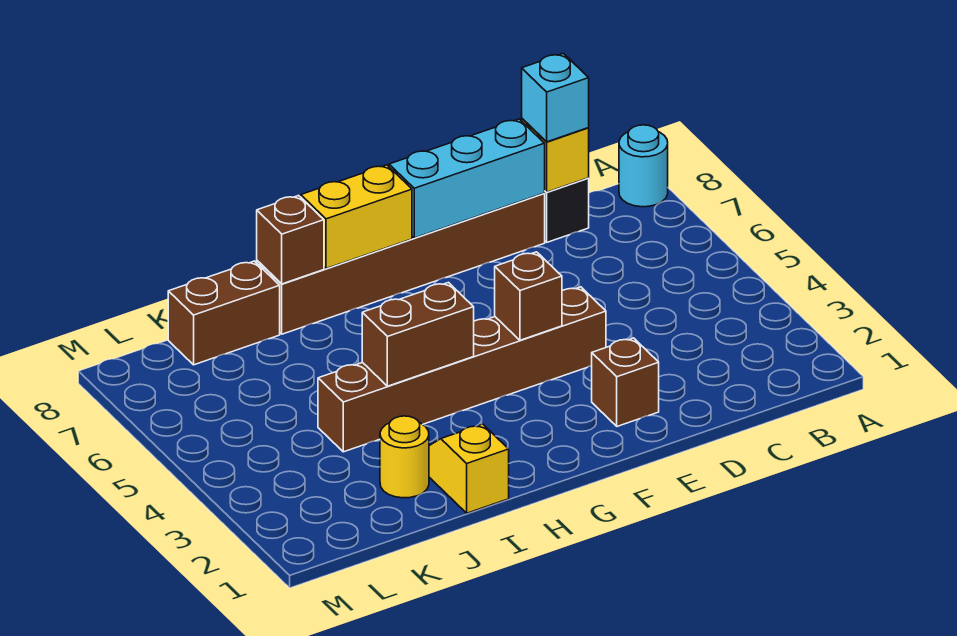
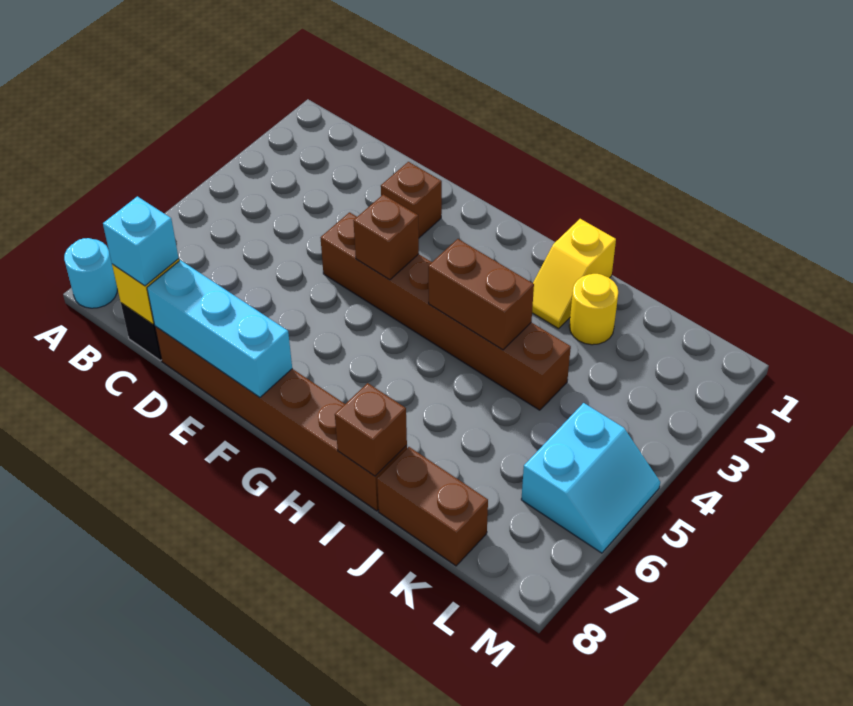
yellow 1x2 brick [301,165,412,269] -> none
none -> cyan 2x2 slope [521,403,660,553]

